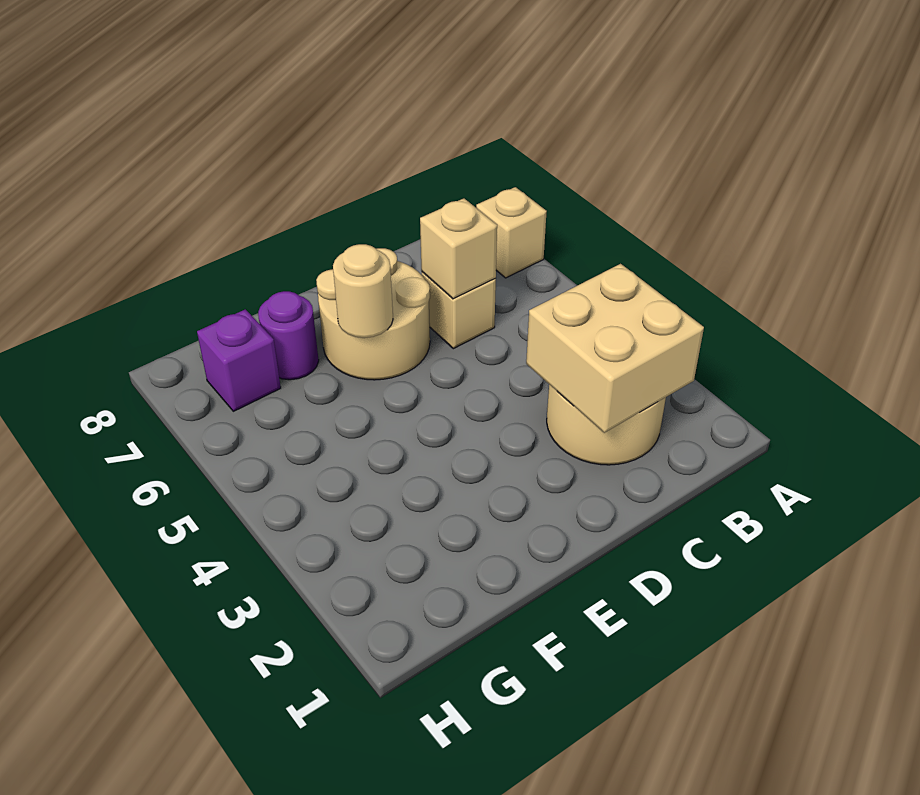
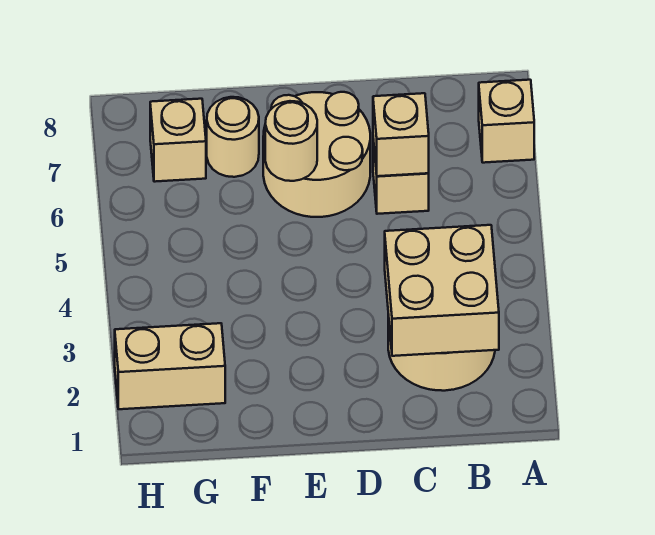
purple 1x1 round brick [258,291,319,380] -> tan 1x1 round brick [207,97,259,177]
none -> tan 1x2 brick [115,323,225,409]
purple 1x1 brick [197,309,281,411] -> tan 1x1 brick [150,99,206,182]

